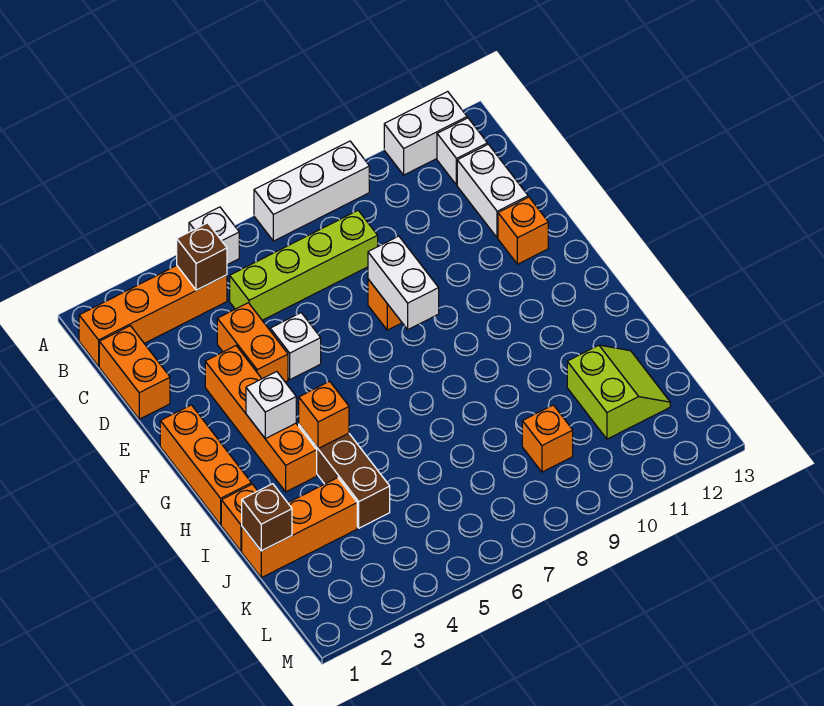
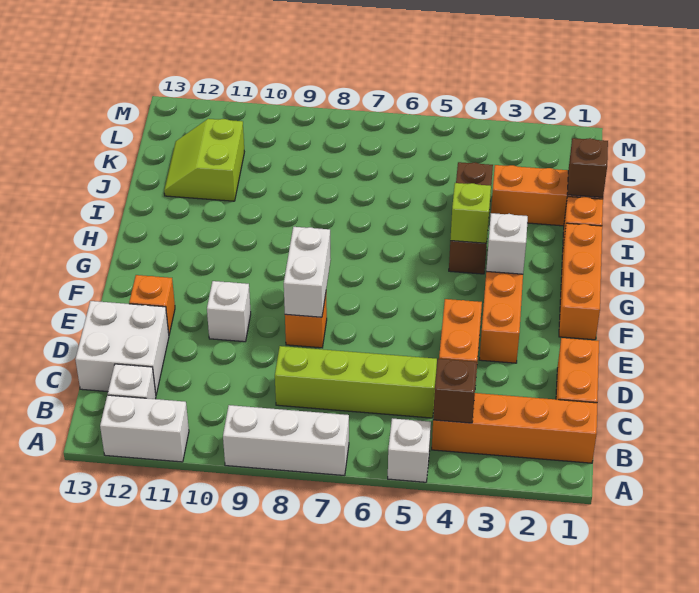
white 1x2 brick [457,144,528,238] -> white 2x2 brick [75,301,169,394]
white 1x1 brick [270,313,321,380] -> white 1x1 brick moved to [207,281,251,342]
orange 1x1 brick [299,381,349,449] -> lime 1x1 brick [450,183,491,243]
orange 1x1 brick [522,405,573,472] -> none

